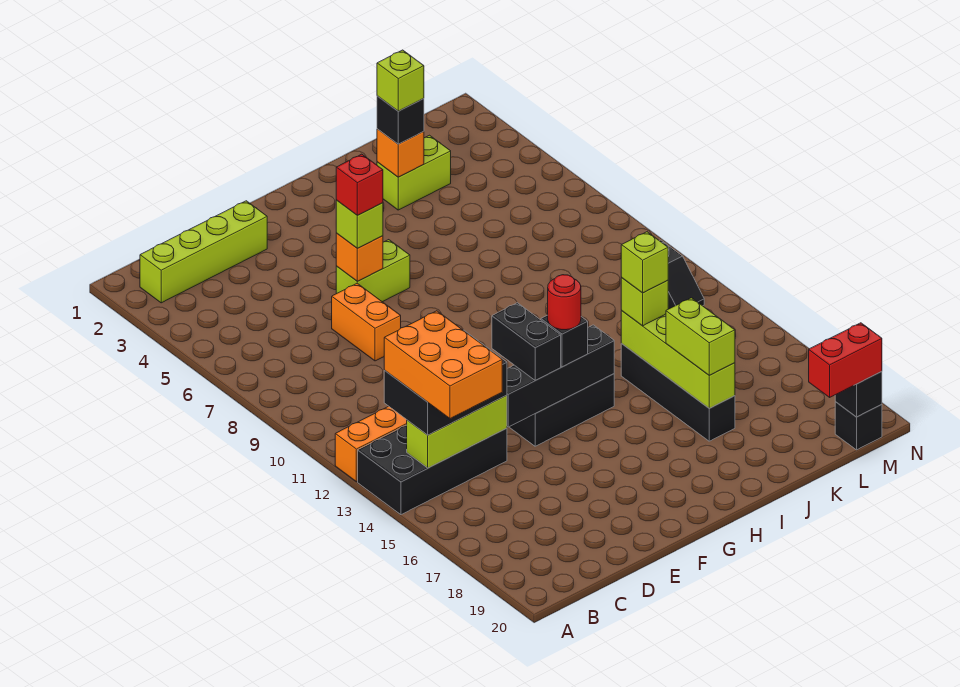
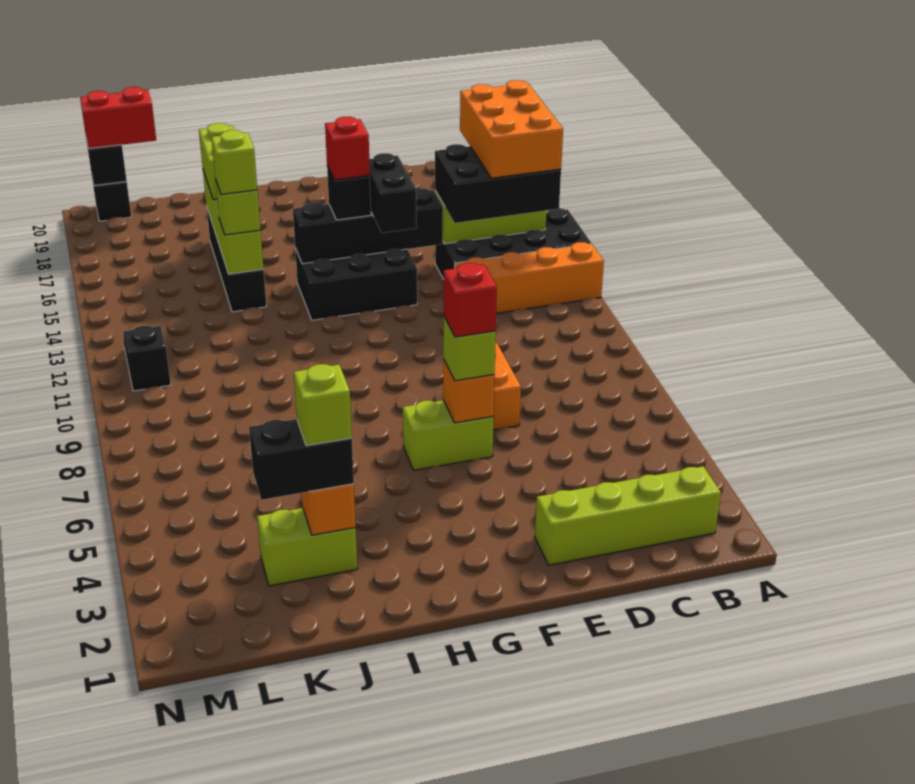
red 1x1 round brick [548,275,581,330] -> red 1x1 brick [325,117,370,180]
black 1x1 brick [377,96,424,144] -> black 1x2 brick [249,419,354,500]

